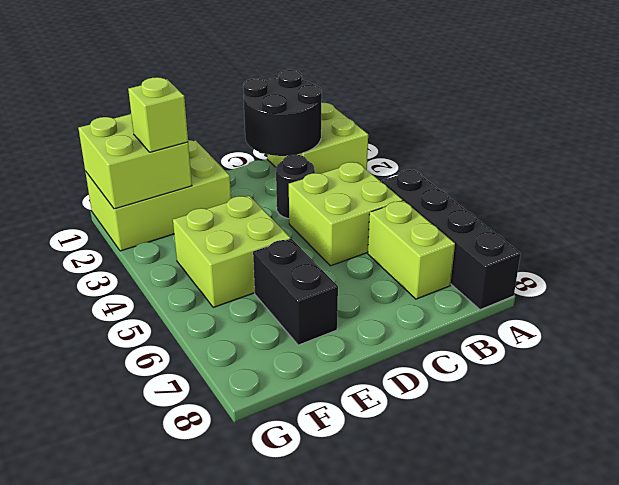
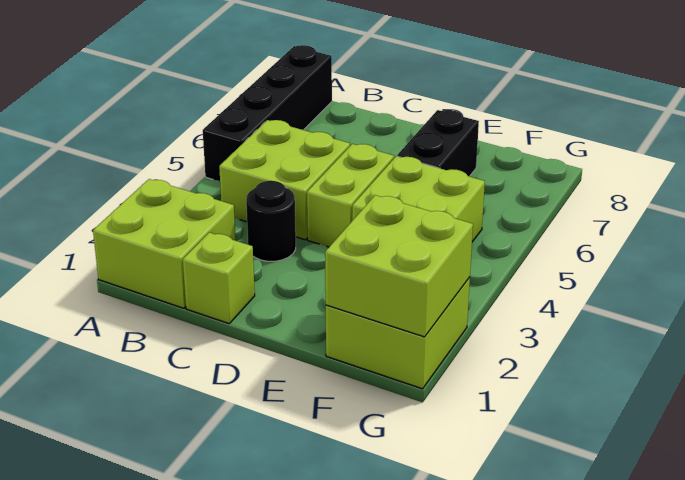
black 2x2 round brick [243,70,322,156] -> none
lime 1x2 brick [368,201,455,299] -> lime 1x2 brick moved to [307,144,394,247]
lime 2x3 brick [85,140,231,251] -> lime 2x2 brick [326,277,470,389]
lime 1x1 brick [128,77,188,152] -> lime 1x1 brick moved to [183,232,255,323]

